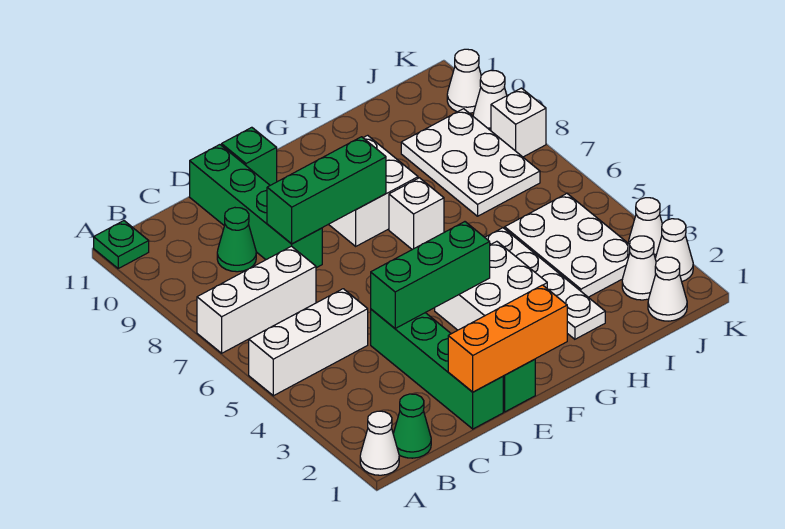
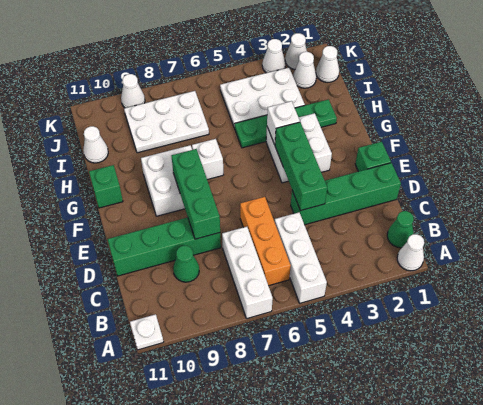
green 1x1 plate [94,221,149,268] -> white 1x1 plate [130,314,163,350]
orange 1x3 brick [448,285,567,392] -> orange 1x3 brick moved to [240,197,291,286]
green 1x1 brick [222,127,277,185] -> green 1x1 brick moved to [89,165,123,208]
white 1x4 plate [485,228,605,339] -> green 1x4 plate [235,99,337,148]
white 1x1 brick [491,88,546,157] -> white 1x1 brick moved to [267,101,300,145]
white 1x1 cone [447,49,481,113] -> white 1x1 cone moved to [83,126,108,163]

